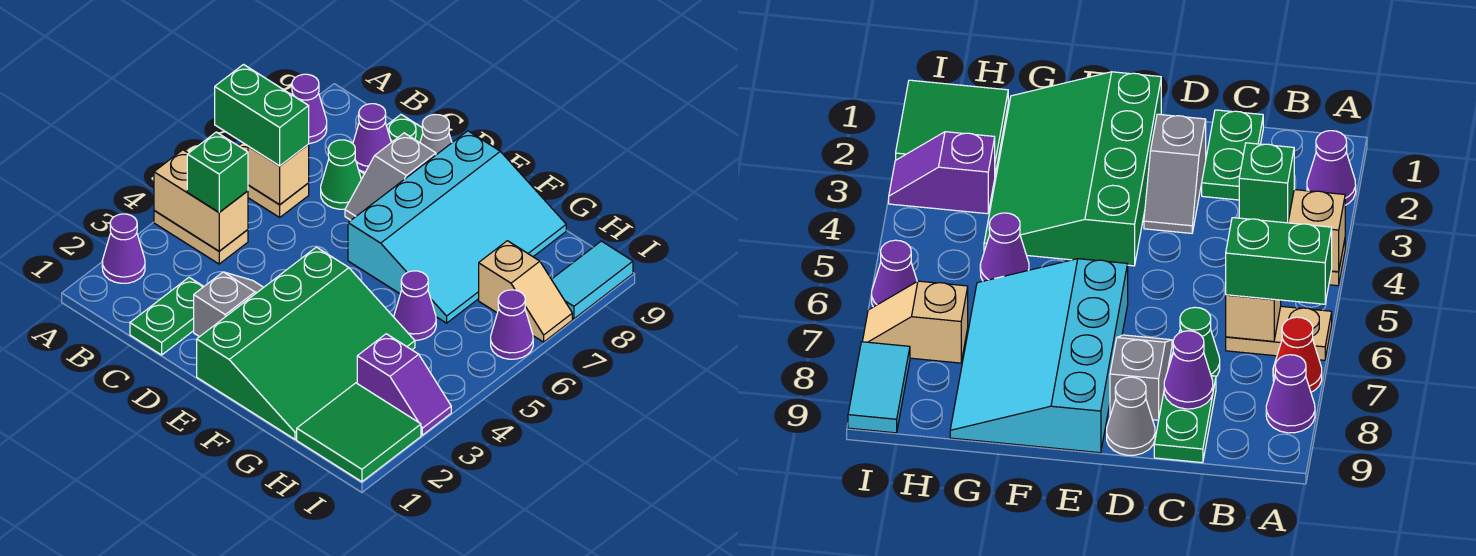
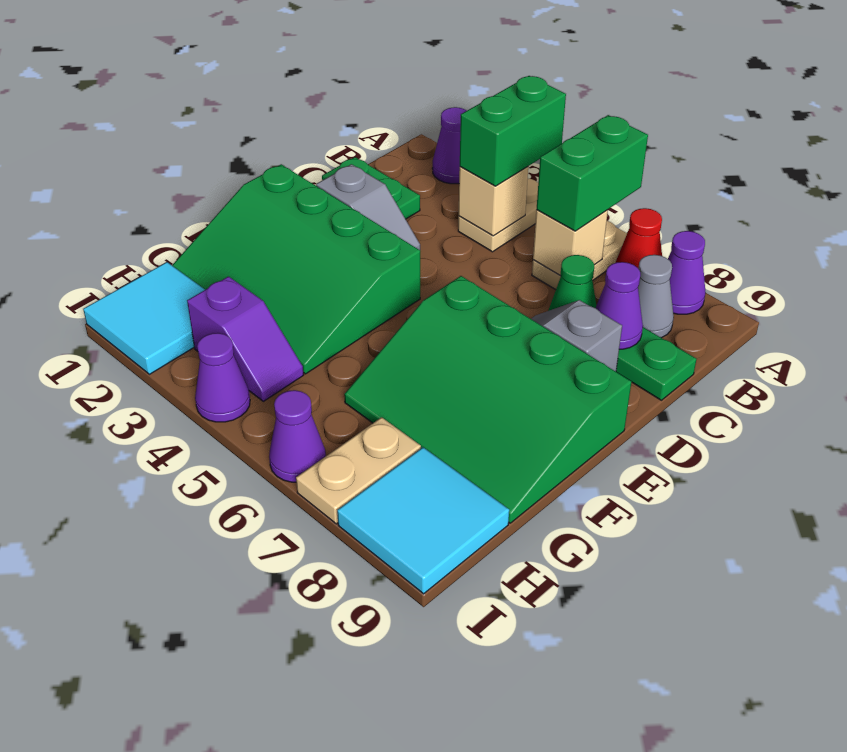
tan 1x2 brick [154,150,248,251] -> tan 1x1 brick [459,167,528,236]
green 1x1 brick [187,132,248,212] -> green 1x2 brick [460,76,566,186]
grey 1x1 cone [420,114,452,155] -> grey 1x1 cone moved to [638,255,674,338]
cyan 3x4 slope [348,131,566,323] -> green 3x4 slope [344,276,631,523]
purple 1x1 cone [394,271,436,340] -> purple 1x1 cone moved to [195,333,250,422]
green 2x2 tile [297,383,421,482] -> cyan 2x2 tile [83,262,205,374]
purple 1x2 slope [357,334,451,435] -> purple 1x2 slope turned to [187,276,304,401]
tan 1x2 slope [479,241,572,342] -> tan 1x2 plate [296,417,421,524]
cyan 1x2 tile [551,241,633,319] -> cyan 2x2 tile [337,447,509,594]

